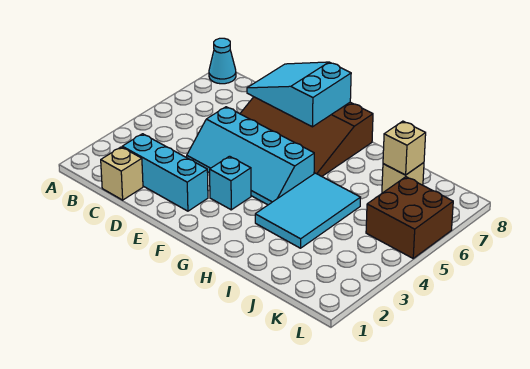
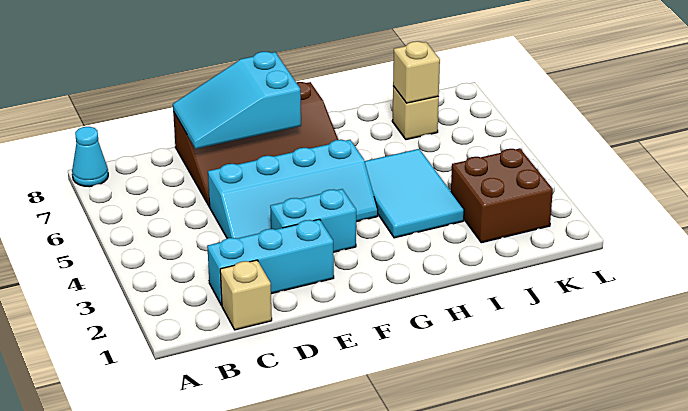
cyan 1x1 brick [210,156,251,210] -> cyan 1x2 brick [270,189,356,252]
brown 2x2 brick [366,177,453,258] -> brown 2x2 brick moved to [451,148,553,243]

